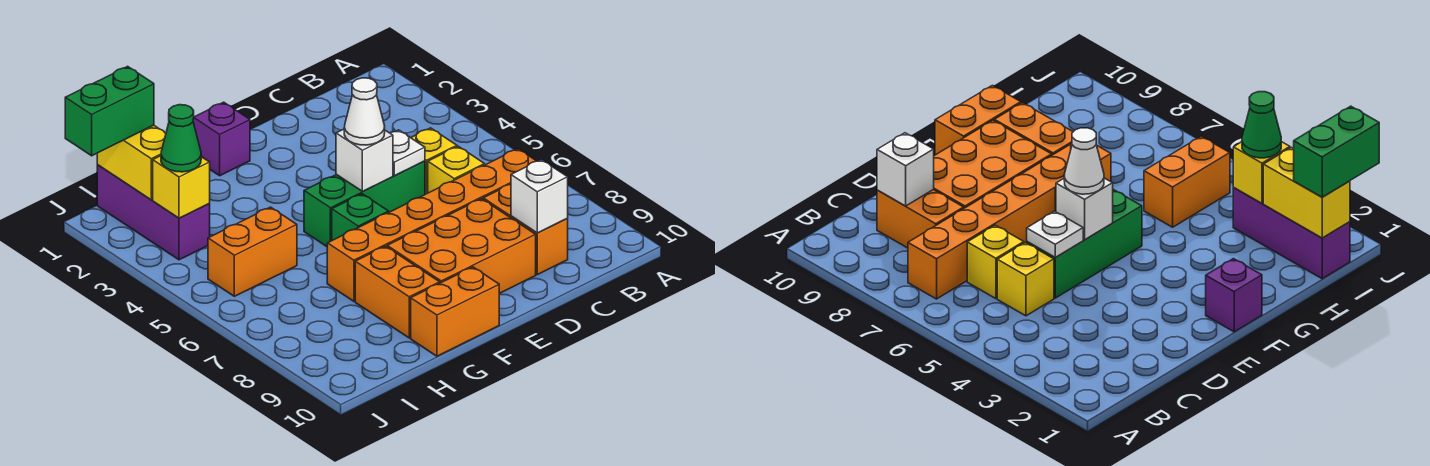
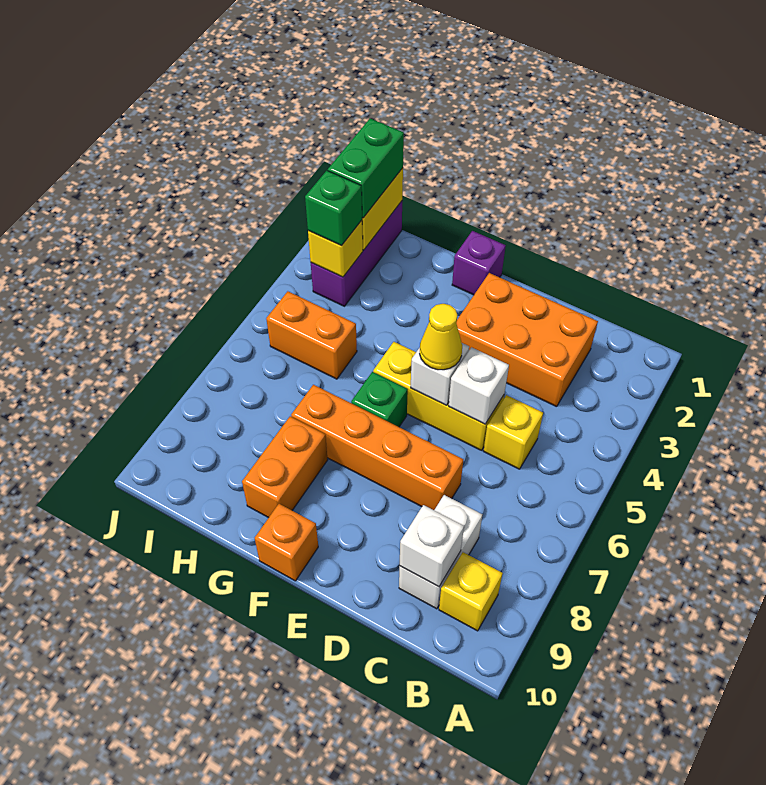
orange 1x6 brick [327,149,536,301] -> orange 1x4 brick [291,385,463,510]
yellow 1x1 brick [428,146,485,193] -> yellow 1x1 brick moved to [439,552,503,631]
orange 1x2 brick [483,185,568,275] -> white 1x2 brick [399,495,482,609]
green 1x3 brick [304,161,425,247] -> yellow 1x3 brick [373,342,504,450]
white 1x1 plate [390,130,425,176] -> white 1x1 brick [449,347,509,424]
orange 2x3 brick [387,199,536,293] -> orange 2x3 brick moved to [456,273,598,407]
white 1x1 cone [344,78,385,145] -> yellow 1x1 cone [420,304,462,370]
orange 1x2 brick [411,267,499,356] -> orange 1x1 brick [255,504,318,581]
green 1x2 brick [65,66,154,156] -> green 1x2 brick turned to [328,119,404,218]
green 1x1 cone [161,105,201,172] -> green 1x1 brick [305,171,362,246]

